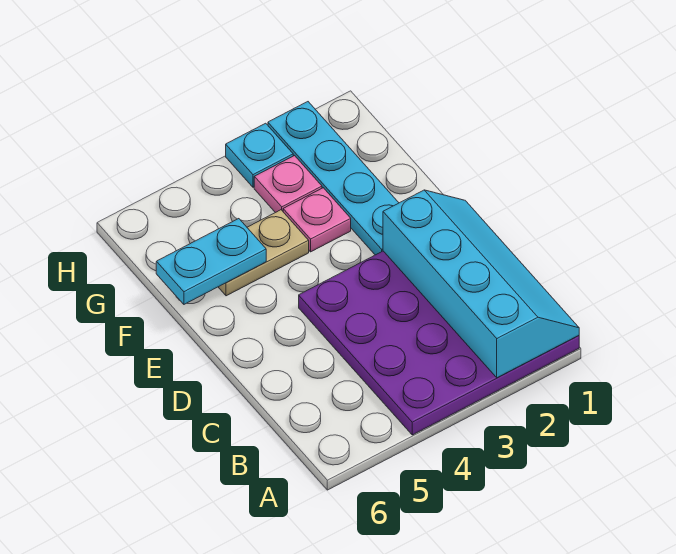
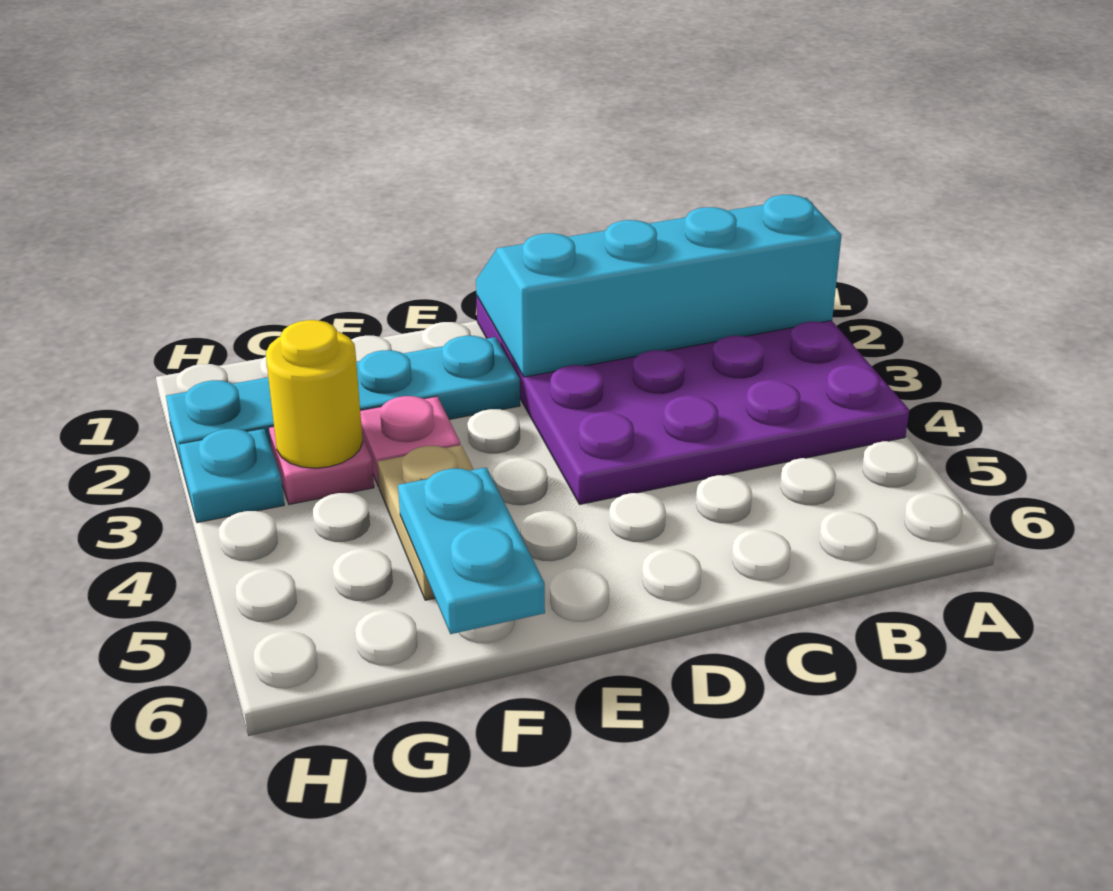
none -> yellow 1x1 round brick [266,320,363,468]

